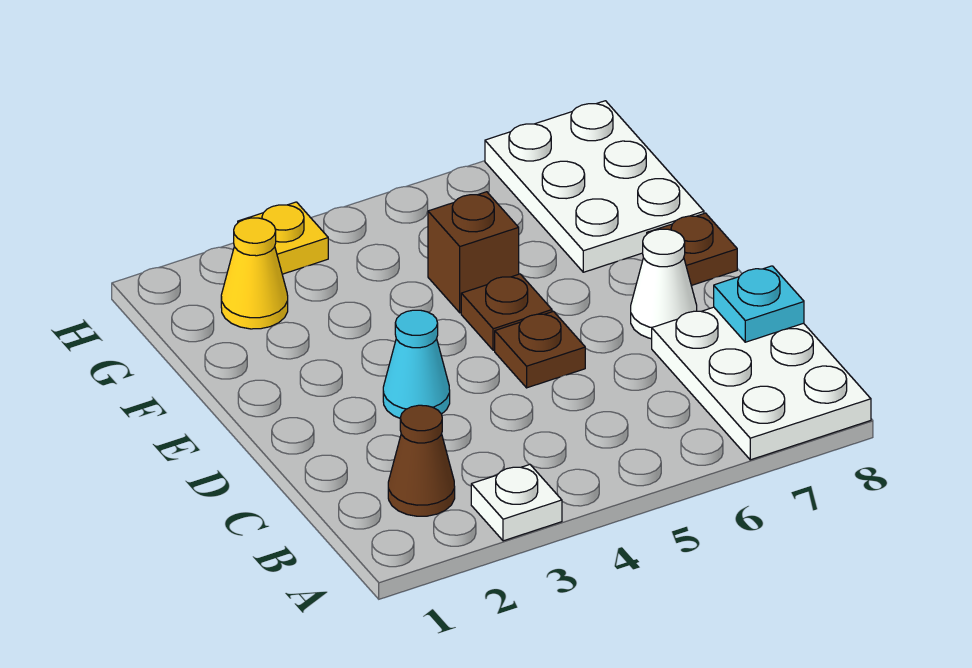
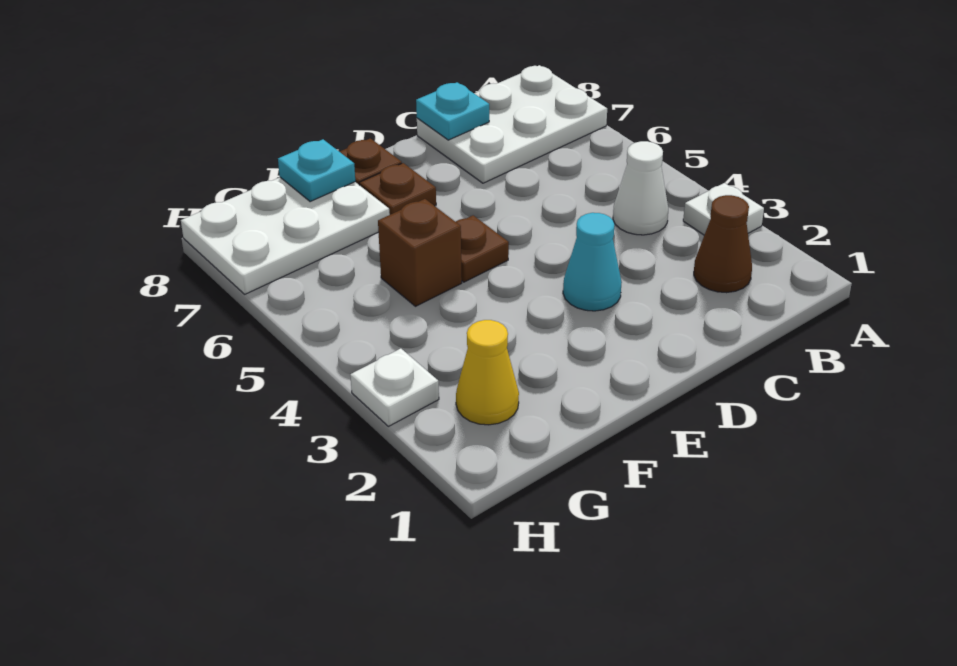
brown 1x1 plate [495,311,585,388] -> brown 1x1 plate moved to [359,163,436,215]
white 1x1 cone [631,229,697,339] -> white 1x1 cone moved to [613,141,668,235]
none -> cyan 1x1 plate [278,139,355,202]
yellow 1x1 plate [238,202,328,274] -> white 1x1 plate [350,348,439,426]

